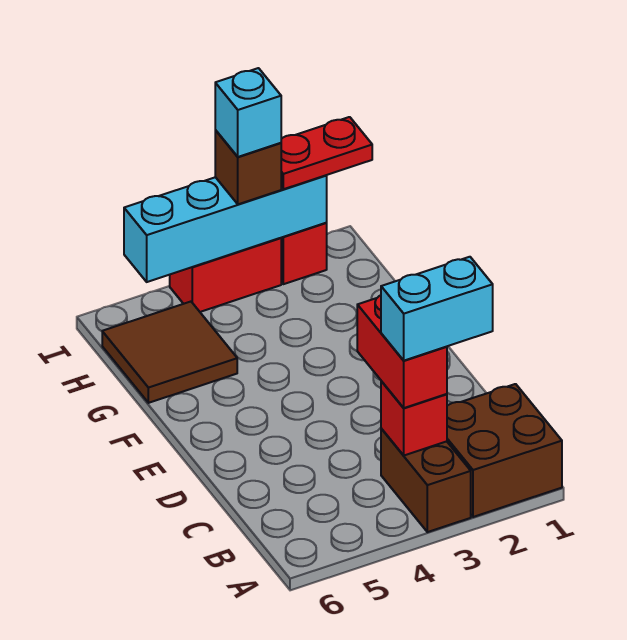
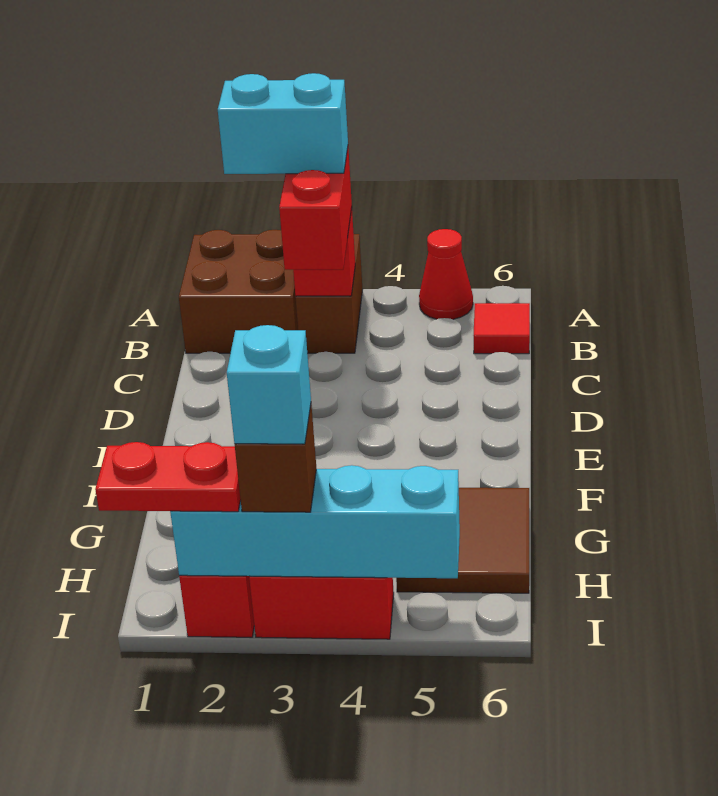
none -> red 1x1 cone [419,229,473,319]
none -> red 1x1 tile [474,303,530,354]

